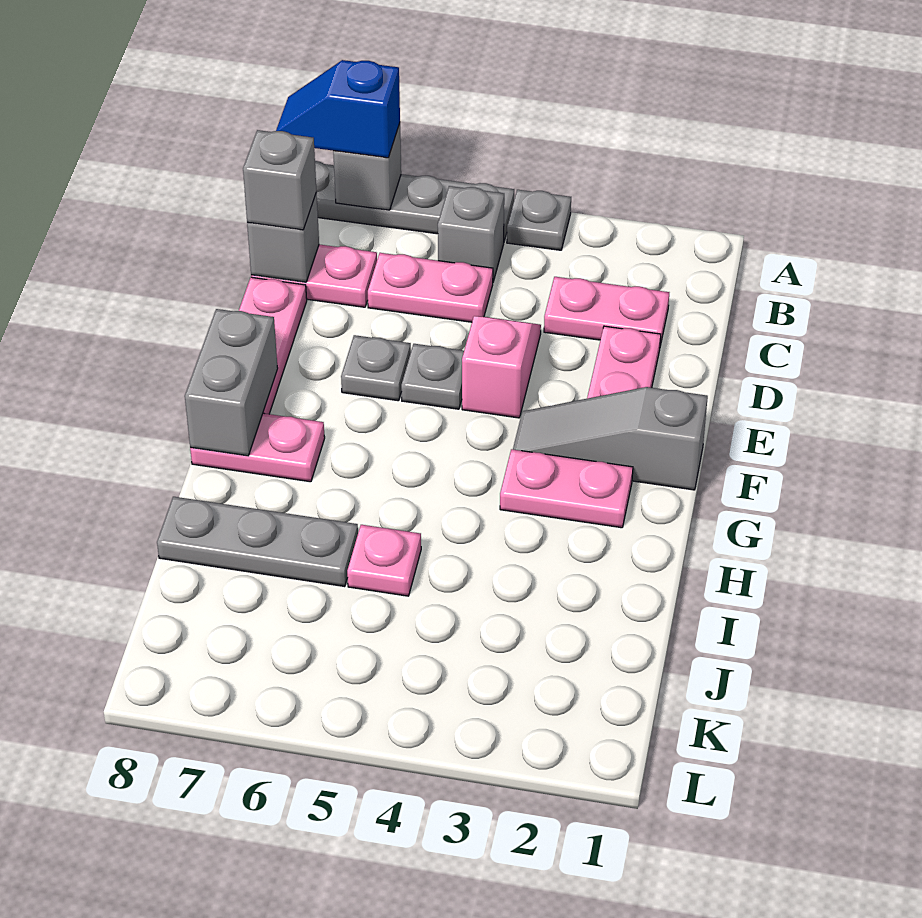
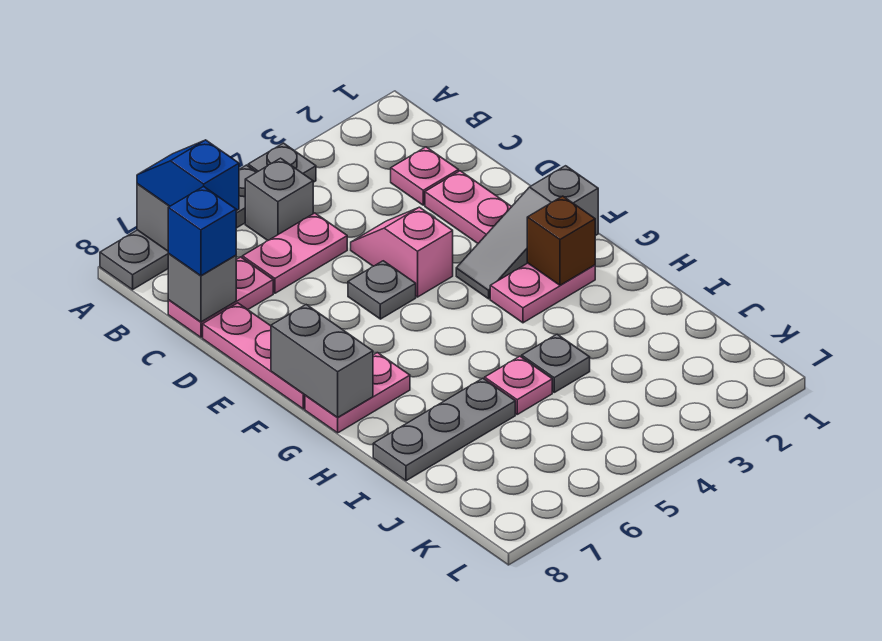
blue 1x2 slope [276,60,400,158] -> blue 1x2 slope turned to [137,140,239,211]
pink 1x2 plate [544,277,669,346] -> pink 1x1 plate [391,147,459,205]
grey 1x1 brick [243,130,316,230] -> blue 1x1 brick [168,186,236,276]
grey 1x1 plate [341,335,411,401] -> grey 1x1 plate moved to [522,334,590,392]
none -> brown 1x1 brick [527,196,595,285]

